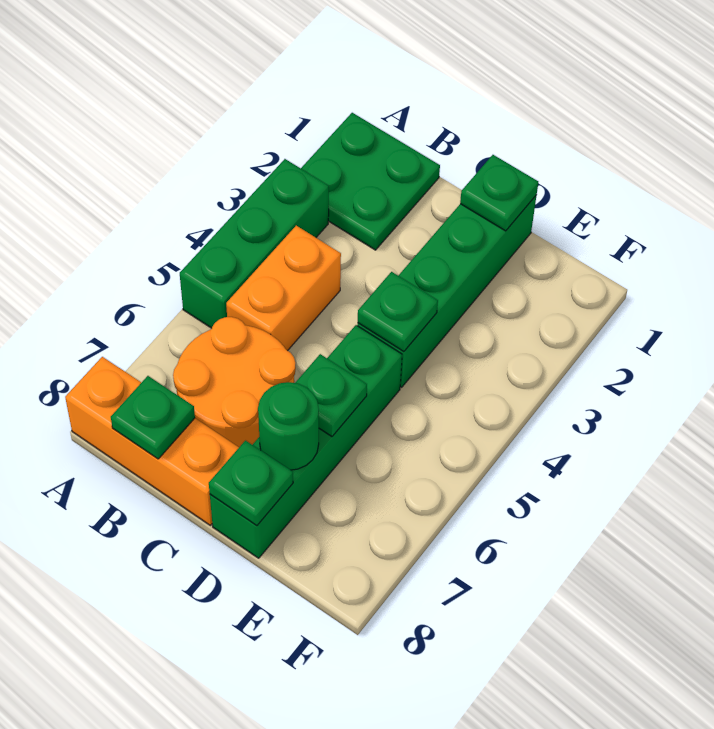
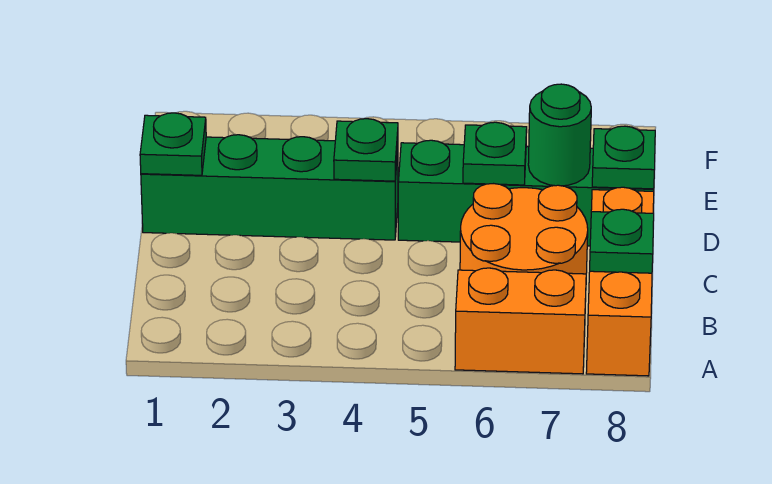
green 2x2 plate [301,113,440,250] -> none
green 1x3 brick [180,159,329,328] -> none
orange 1x2 brick [226,226,341,351] -> orange 1x2 brick moved to [455,268,586,374]

